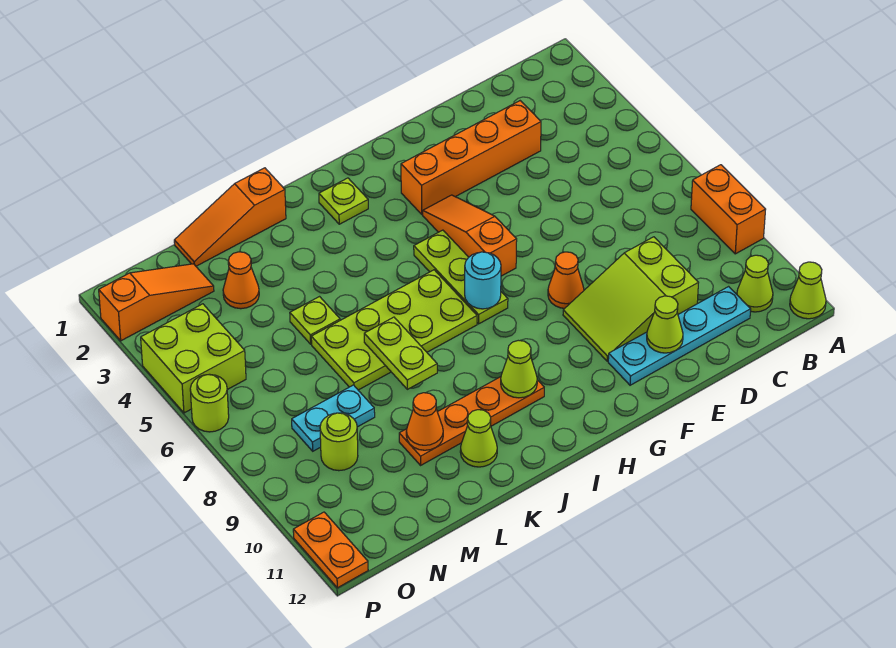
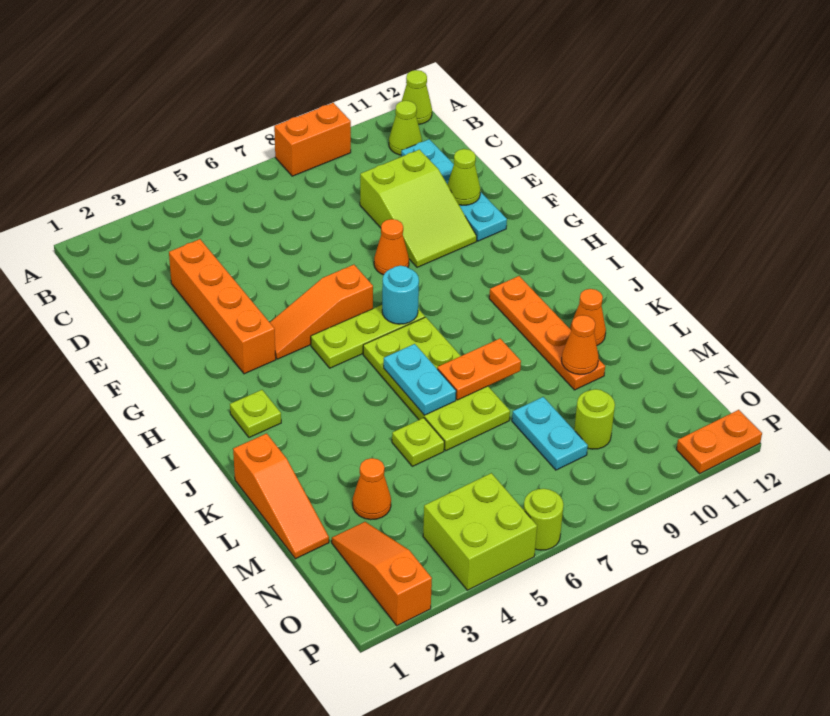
lime 1x1 cone [501,340,537,398] -> none
none -> cyan 1x2 plate [384,344,456,415]
lime 1x2 plate [364,317,437,389] -> orange 1x2 plate [437,339,521,400]
lime 1x1 cone [460,410,497,467] -> orange 1x1 cone [570,289,606,345]

